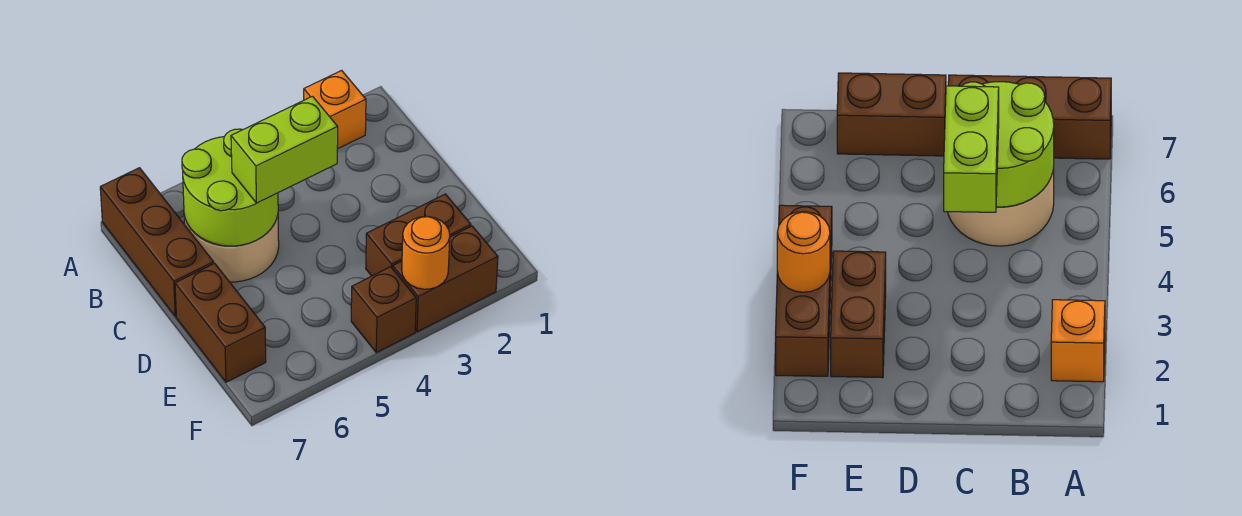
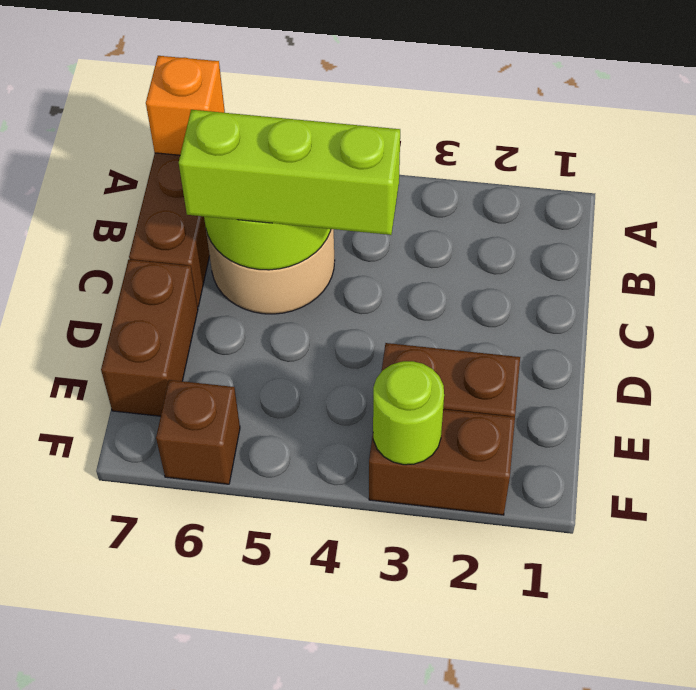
orange 1x1 brick [304,70,366,149] -> orange 1x1 brick moved to [146,56,225,155]
lime 1x2 brick [231,96,338,203] -> lime 1x3 brick [179,110,400,235]
orange 1x1 round brick [402,217,450,289] -> lime 1x1 round brick [373,361,444,465]
brown 1x1 brick [351,267,416,353] -> brown 1x1 brick moved to [156,380,240,484]

